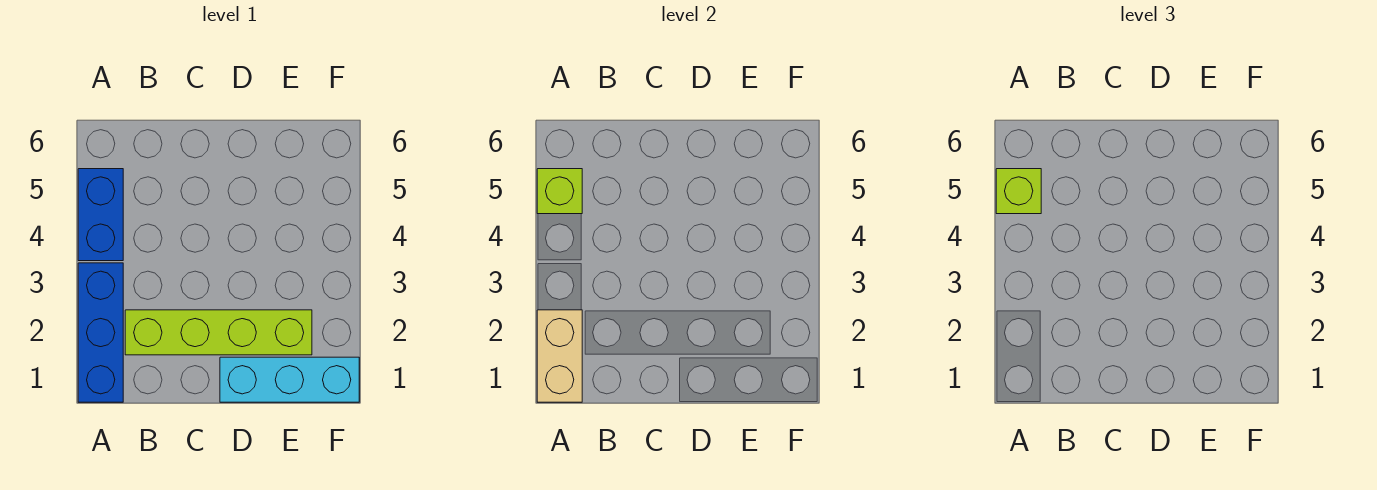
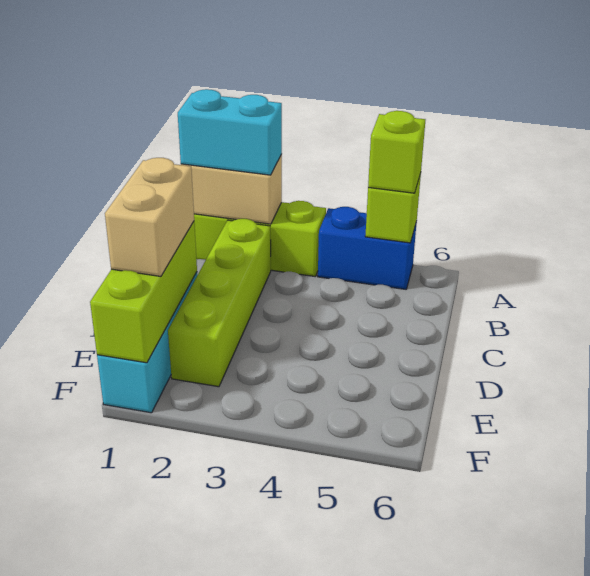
blue 1x3 brick [78,263,123,402] -> lime 1x3 brick [194,201,326,276]
none -> cyan 1x2 brick [178,89,282,175]
none -> lime 1x3 brick [90,222,197,363]
none -> tan 1x2 brick [105,158,194,276]

